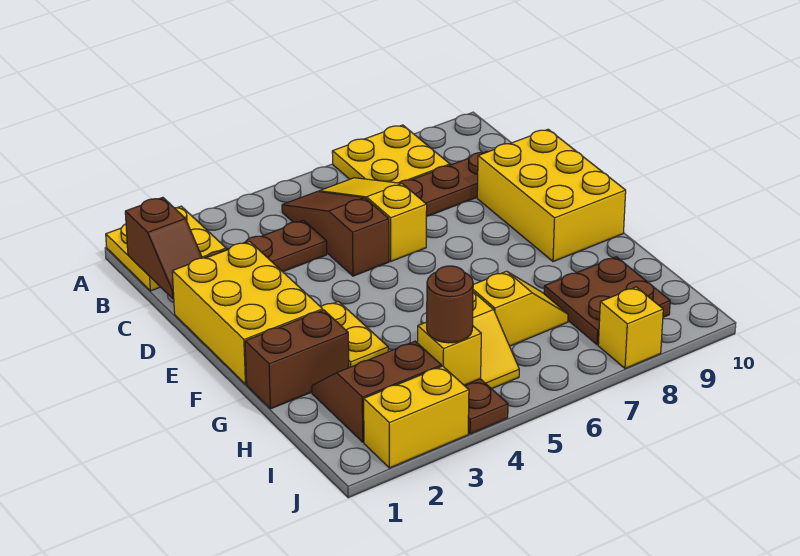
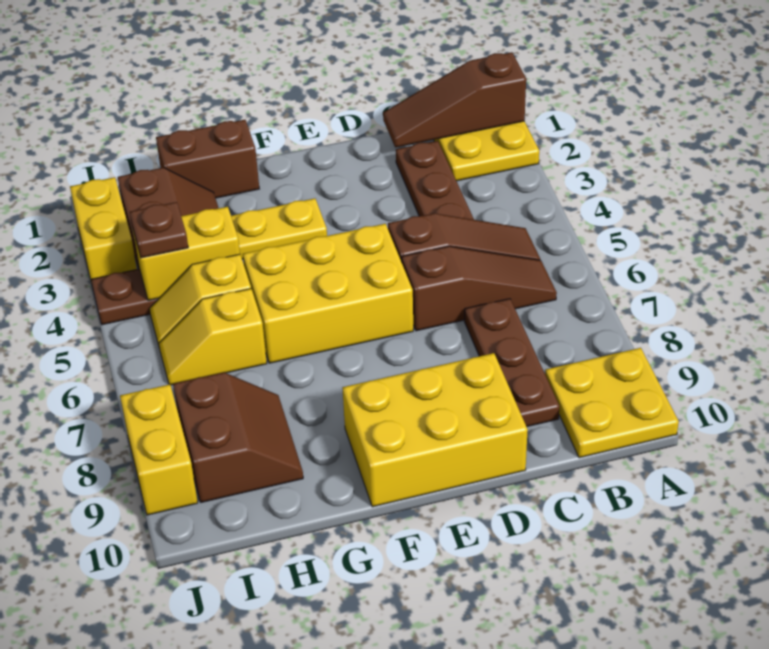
yellow 2x2 plate [332,125,450,183] -> yellow 2x2 plate moved to [545,348,679,458]
brown 1x2 slope [125,197,202,299] -> brown 1x3 slope [383,52,526,147]
yellow 1x3 slope [319,178,427,261] -> brown 1x3 slope [402,246,557,331]
yellow 2x3 brick [172,242,323,384] -> yellow 2x3 brick moved to [243,224,413,363]
brown 1x2 brick [245,310,349,409] -> brown 1x2 brick turned to [156,120,259,198]
yellow 1x2 slope [473,271,568,346] -> yellow 1x2 slope turned to [159,289,267,385]
brown 2x2 plate [544,257,670,345] -> brown 2x2 slope [173,373,303,502]
yellow 1x1 brick [418,322,481,385] -> yellow 1x2 brick [133,207,240,301]
brown 1x1 round brick [427,266,473,343] -> brown 1x1 plate [130,202,188,258]
yellow 1x1 brick [598,287,663,369] -> yellow 1x2 brick [120,384,198,515]

